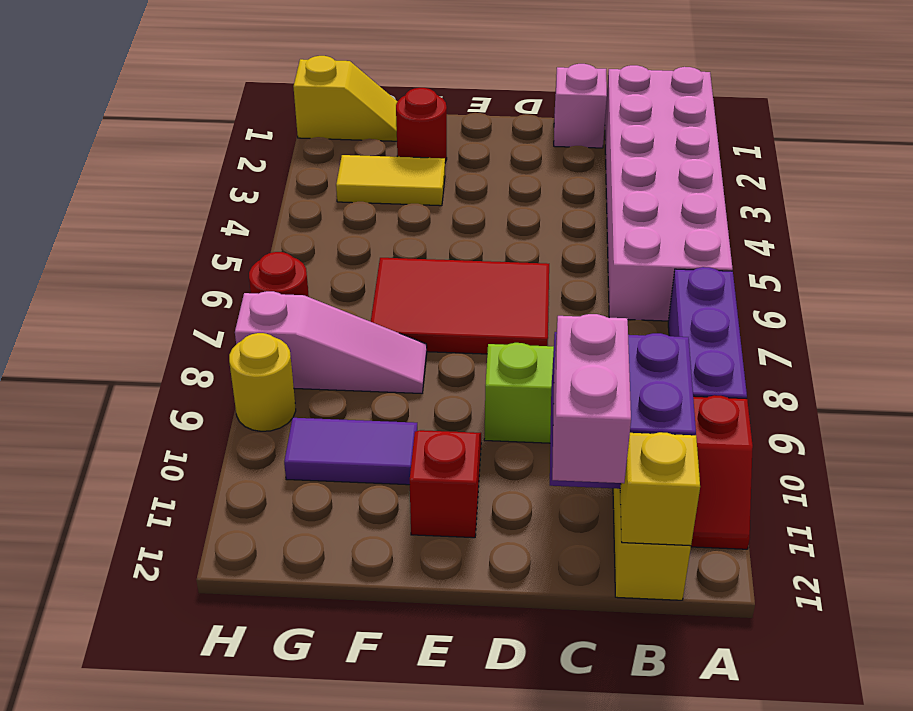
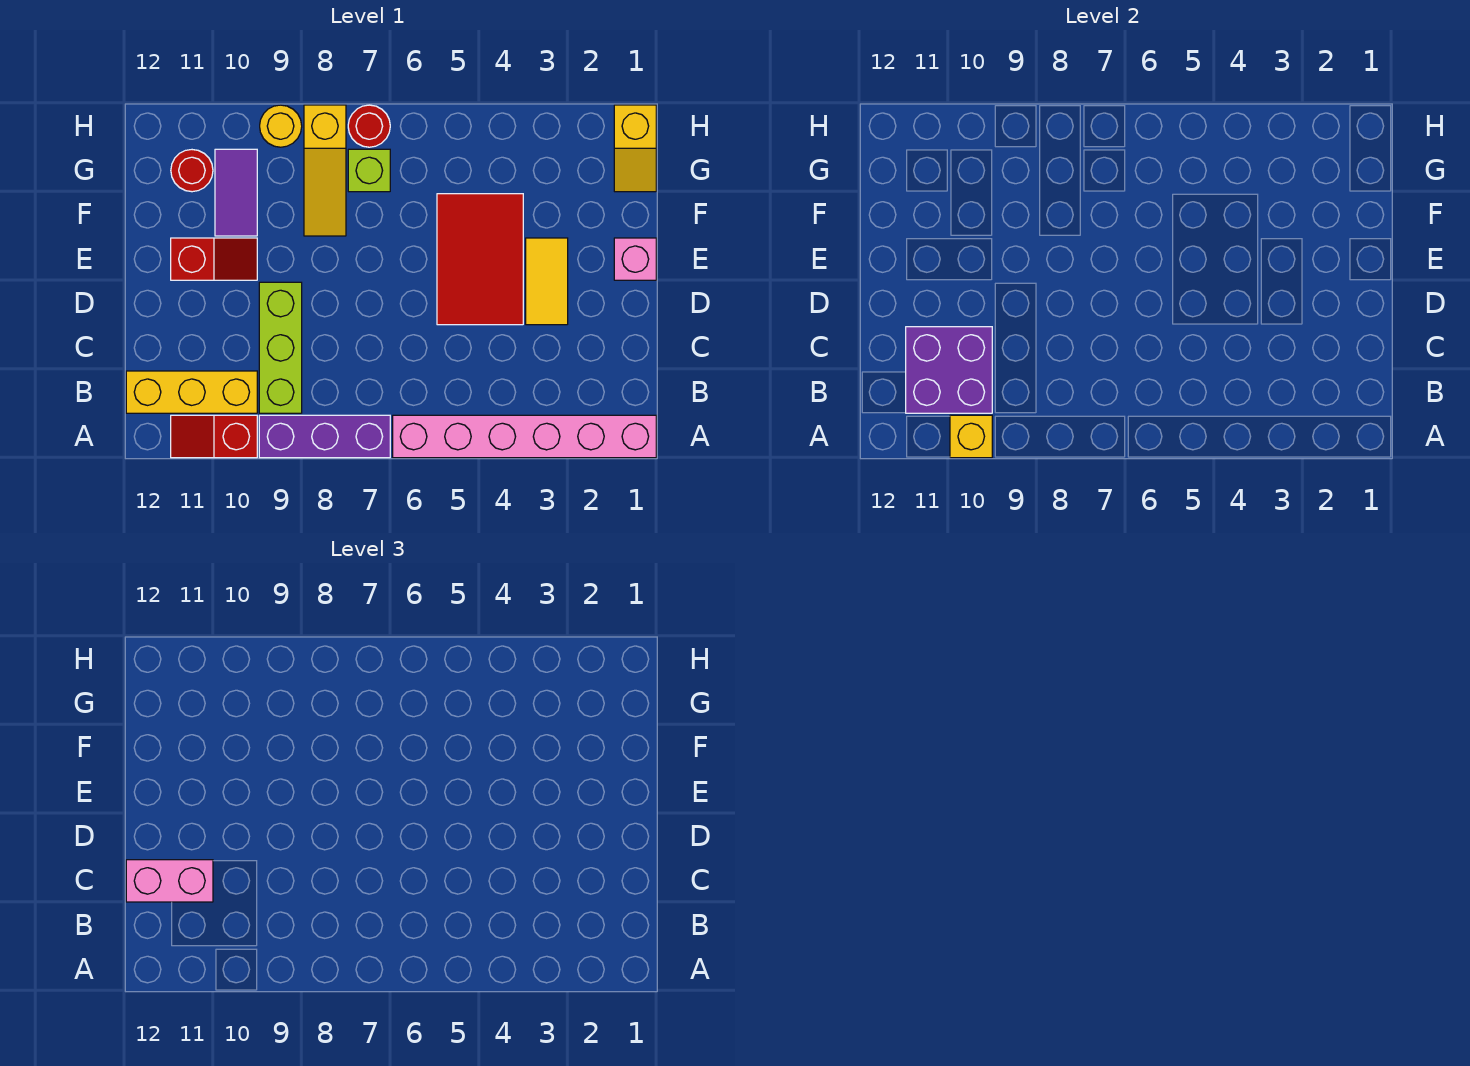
pink 2x6 brick [605,65,733,321] -> pink 1x6 brick [393,415,656,458]
yellow 1x1 brick [620,432,700,546] -> yellow 1x1 brick moved to [950,415,992,458]
pink 1x1 brick [554,64,607,148] -> pink 1x1 brick moved to [614,238,656,280]
red 2x3 tile [371,258,549,354] -> red 2x3 tile moved to [437,194,523,325]
red 1x1 round brick [396,88,447,162] -> red 1x1 round brick moved to [171,150,213,192]
yellow 1x2 tile [336,155,445,206] -> yellow 1x2 tile moved to [526,238,568,325]
pink 1x3 slope [235,291,427,394] -> yellow 1x3 slope [304,105,346,236]
none -> lime 1x1 brick [348,149,390,192]

